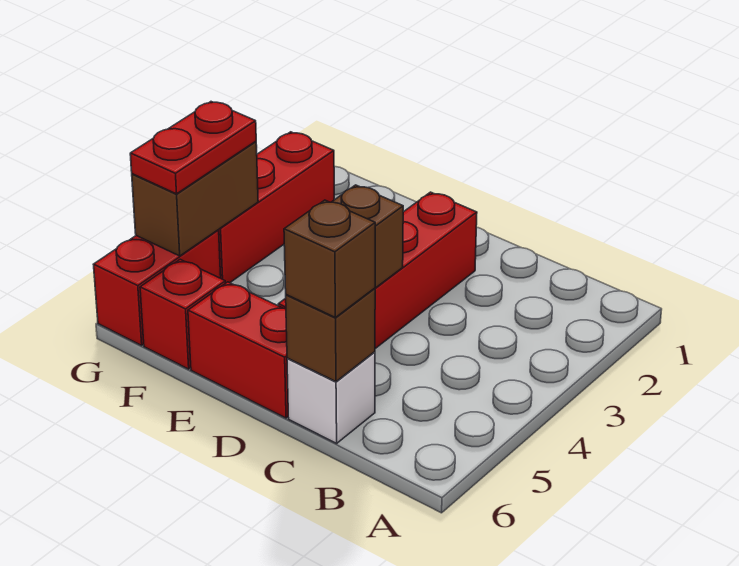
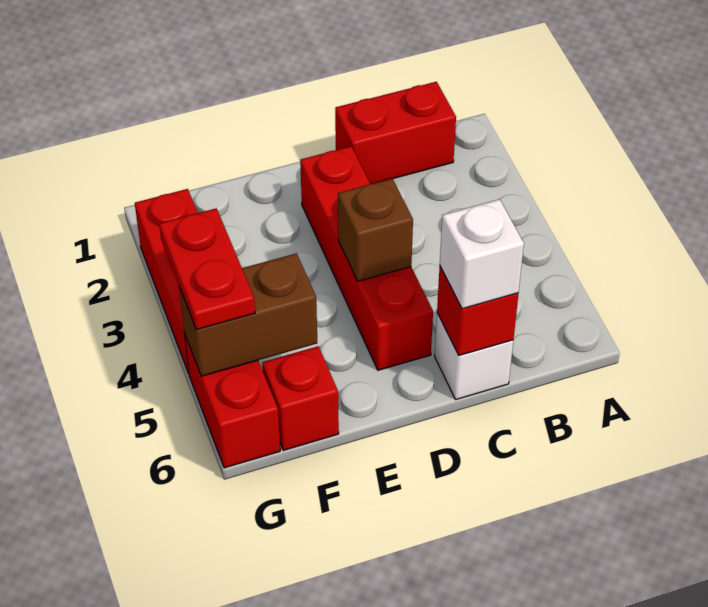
brown 1x1 brick [286,288,375,382] -> red 1x1 brick [437,267,518,356]
brown 1x1 brick [284,200,375,317] -> white 1x1 brick [440,199,524,309]
red 1x2 brick [188,282,288,418] -> red 1x2 brick moved to [335,82,456,184]
brown 1x2 brick [132,141,258,256] -> brown 1x2 brick turned to [179,253,317,376]

